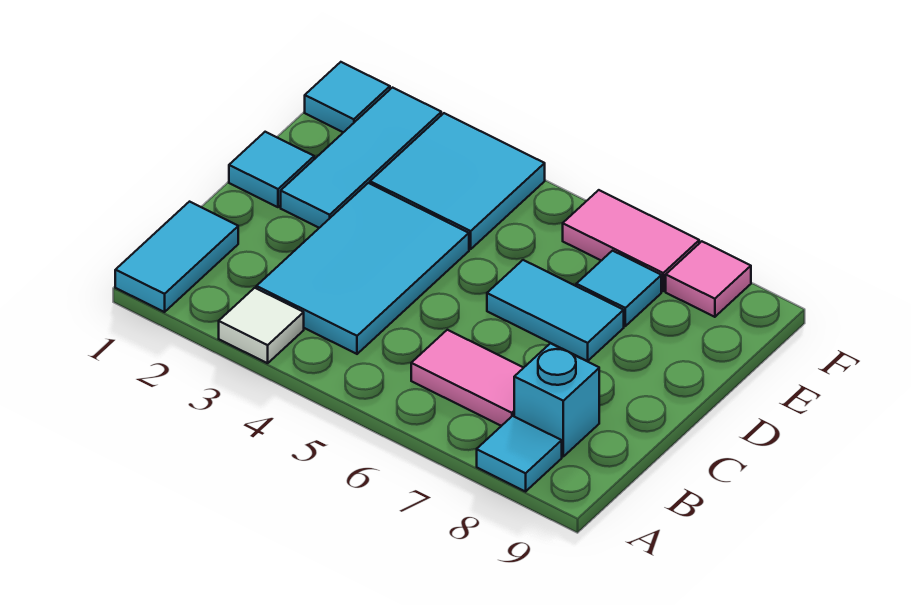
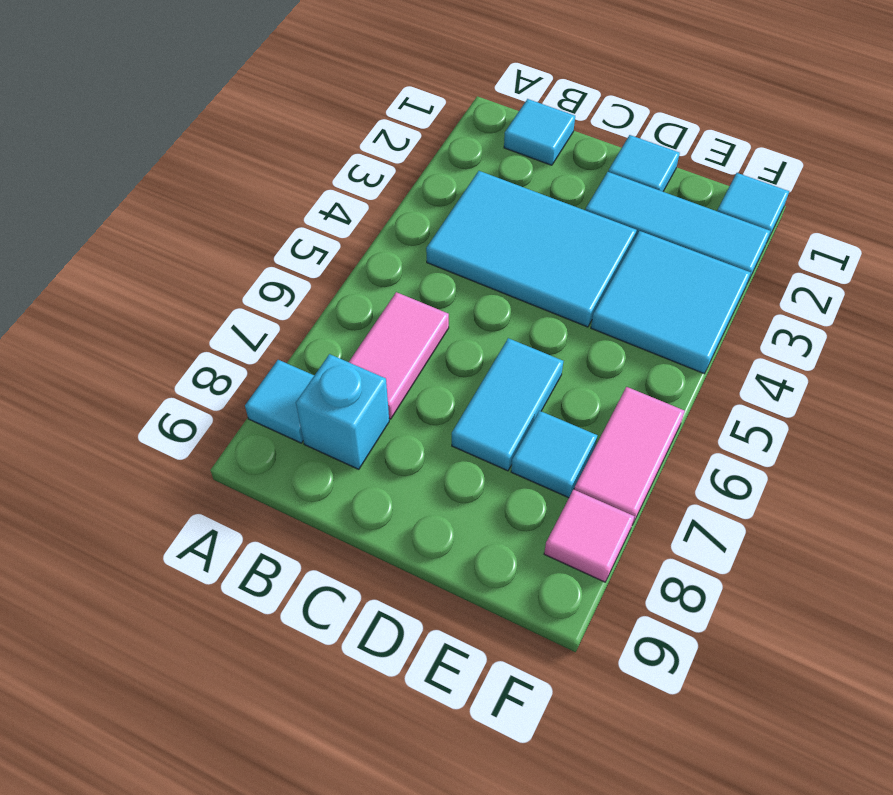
cyan 1x2 tile [115,202,238,312] -> cyan 1x1 tile [504,99,575,165]
white 1x1 tile [219,288,304,363] -> none

